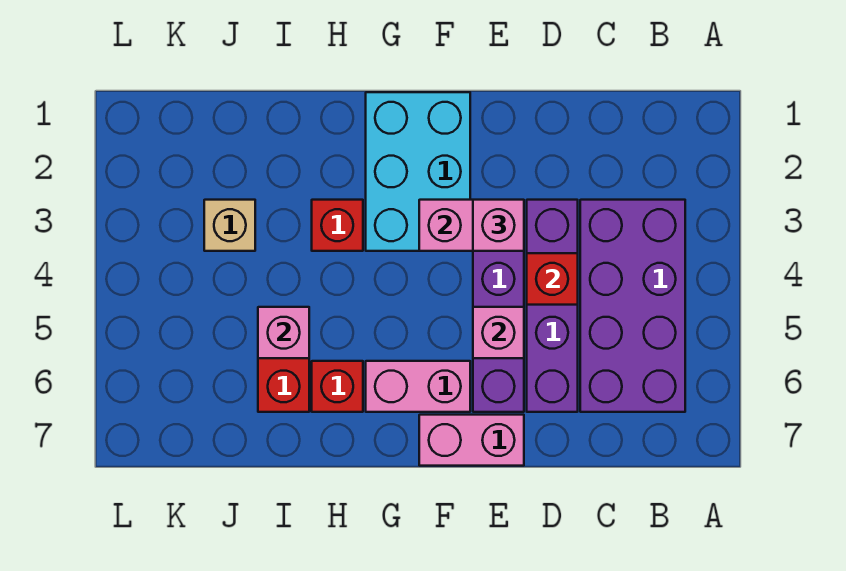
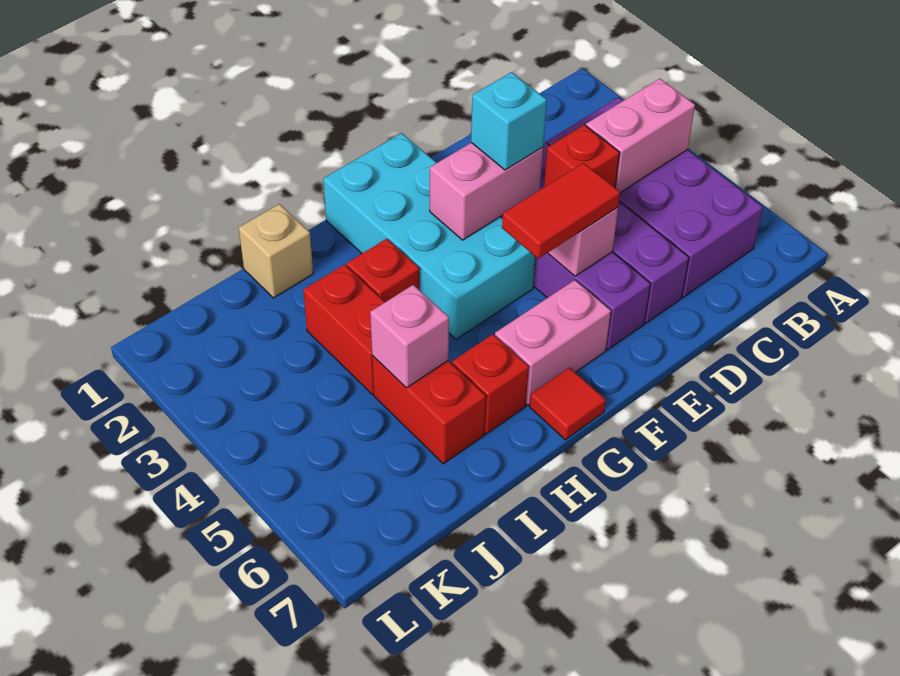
pink 1x1 brick [473,200,524,251] -> cyan 1x1 brick [471,72,547,170]
none -> red 1x2 tile [502,163,620,259]
pink 1x2 brick [419,415,524,466] -> pink 1x2 brick moved to [586,79,695,193]
cyan 2x3 brick [366,92,470,251] -> cyan 2x4 brick [323,133,536,339]
none -> red 1x1 tile [530,367,606,440]
none -> red 1x2 brick [303,264,385,394]
tan 1x1 brick [204,200,255,251] -> tan 1x1 brick moved to [239,204,313,298]

